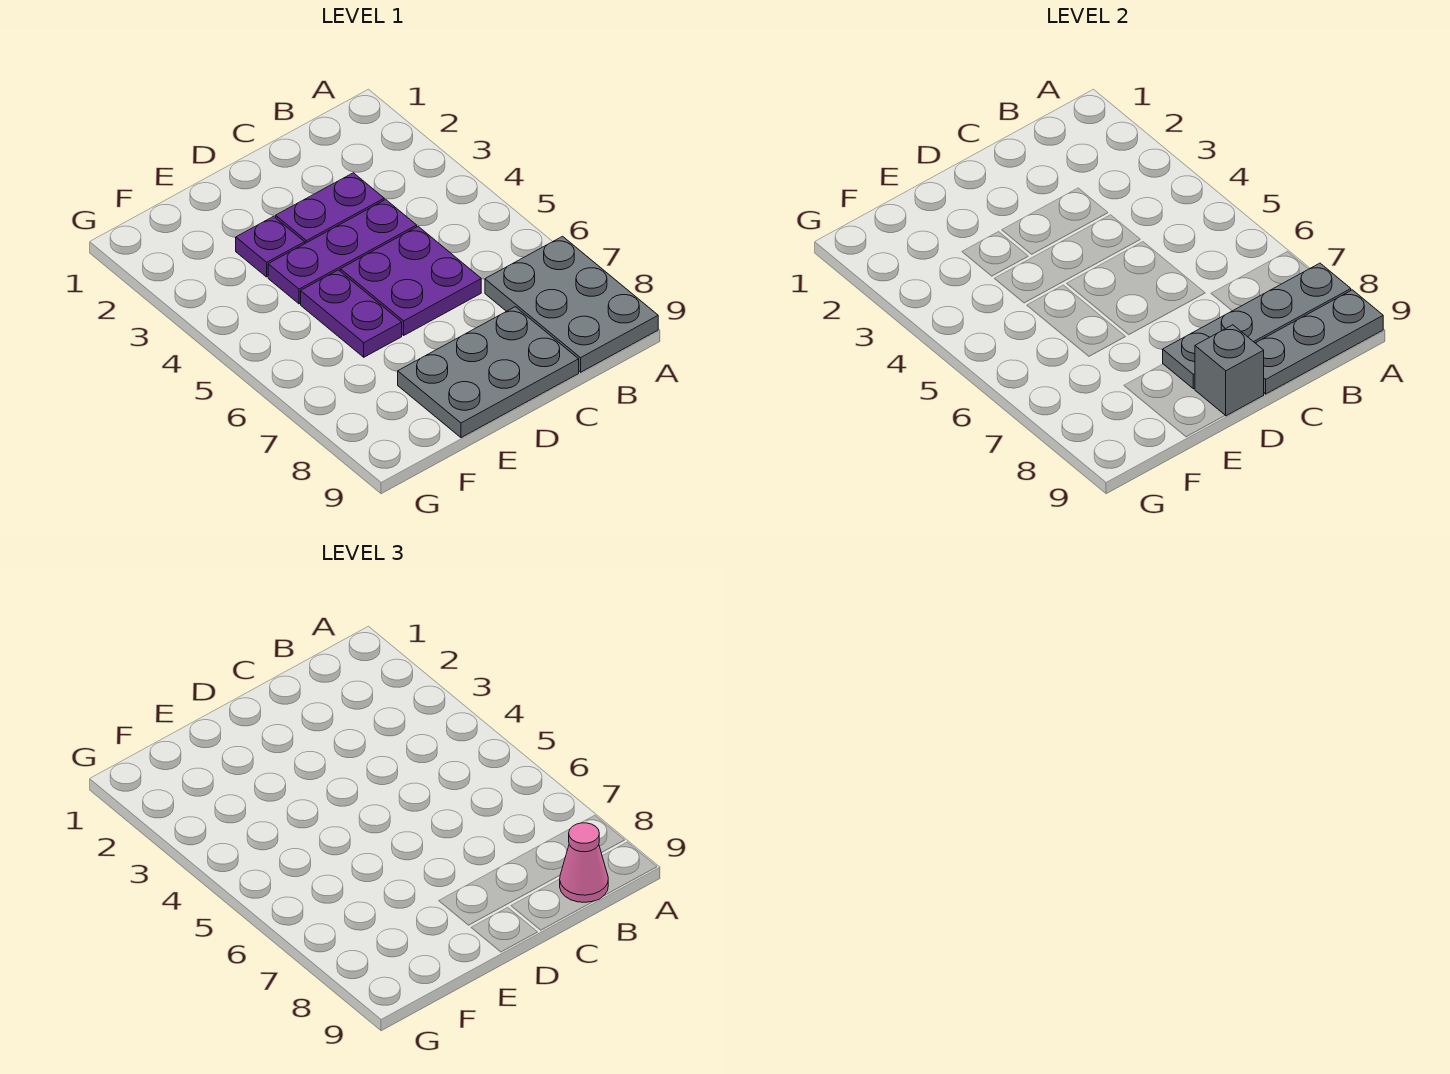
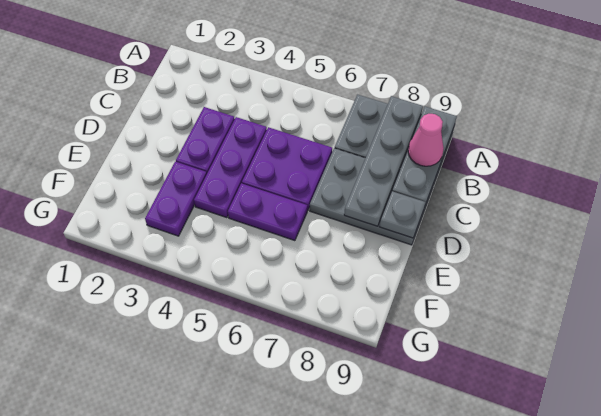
grey 2x3 plate [398,307,579,438] -> grey 2x3 plate turned to [310,148,434,245]
grey 1x1 brick [1195,325,1264,416] -> grey 1x1 plate [380,191,425,238]
purple 1x1 plate [236,216,305,277] -> purple 1x2 plate [145,162,207,236]

